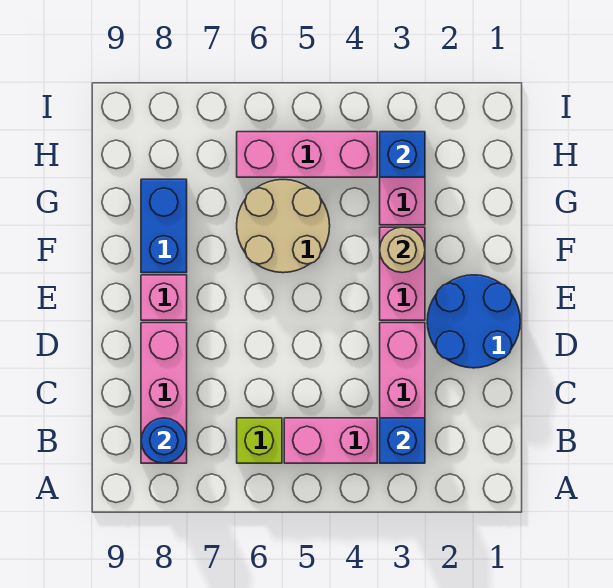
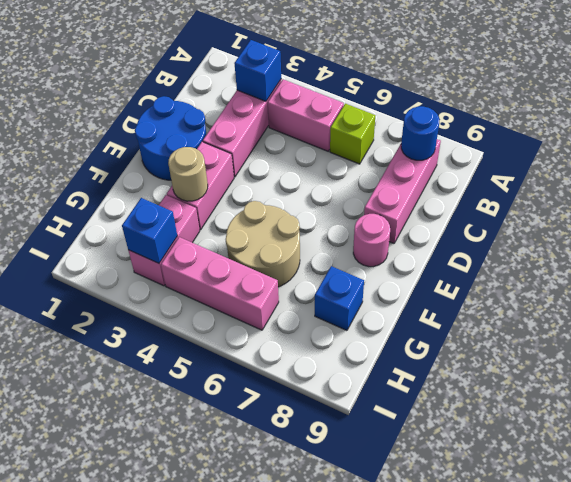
pink 1x1 brick [141,275,187,320] -> pink 1x1 round brick [353,214,390,267]
blue 1x2 brick [141,179,187,273] -> blue 1x1 brick [315,266,364,330]

